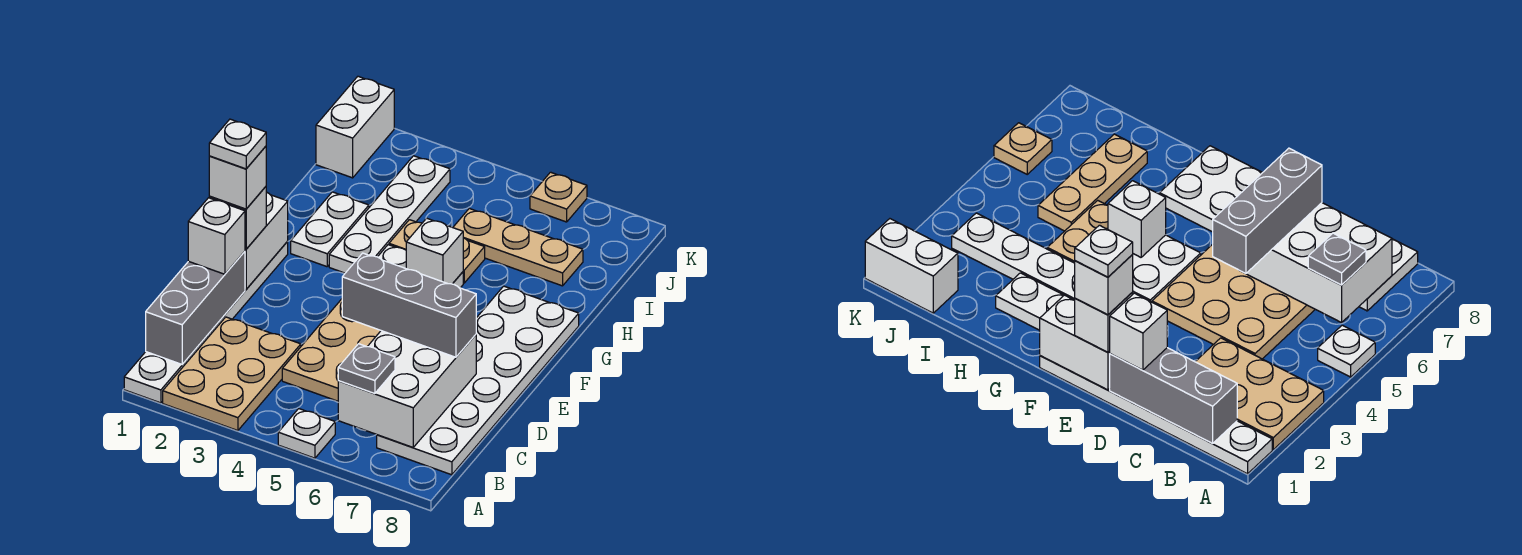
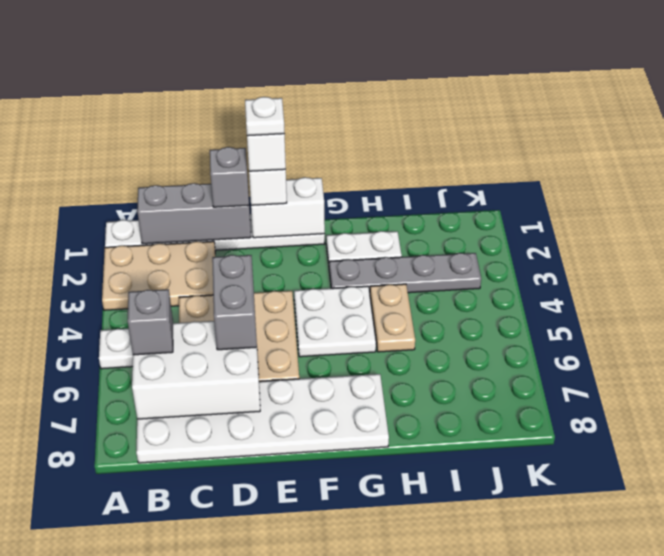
grey 1x1 plate [338,344,395,394] -> grey 1x1 brick [127,289,173,355]
white 1x1 brick [188,198,245,274] -> grey 1x1 brick [210,147,249,207]
grey 1x3 brick [342,253,476,357] -> grey 1x2 brick [212,255,257,350]
white 1x4 plate [329,156,450,273] -> grey 1x4 plate [329,253,481,294]
white 1x1 brick [406,218,463,284] -> none
tan 1x3 plate [453,208,583,286] -> none
white 1x2 brick [316,76,394,178] -> none
tan 1x1 plate [530,172,587,222] -> none

